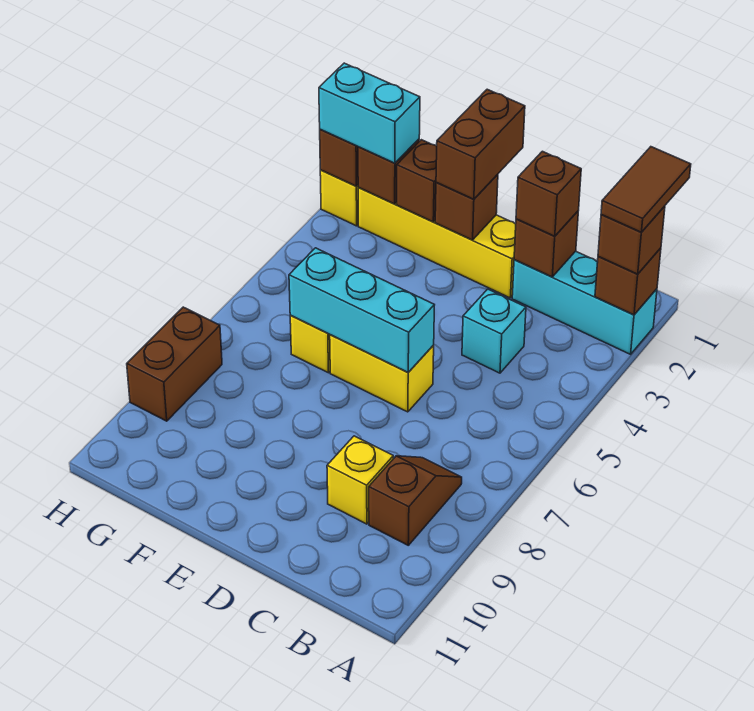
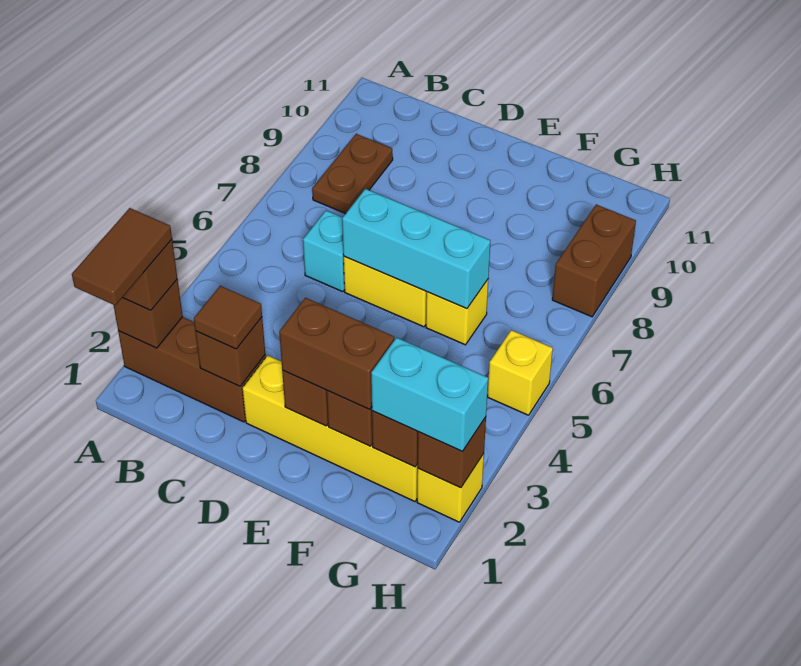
cyan 1x3 brick [512,251,657,354] -> brown 1x3 brick [118,317,266,422]
brown 1x2 slope [369,456,462,545] -> brown 1x2 plate [312,134,393,214]
brown 1x1 brick [516,151,581,236] -> brown 1x1 tile [194,286,262,349]
cyan 1x1 brick [462,289,526,373] -> cyan 1x1 brick moved to [303,211,345,292]
yellow 1x1 brick [327,436,393,524] -> yellow 1x1 brick moved to [488,330,553,415]
brown 1x2 brick [436,89,525,199] -> brown 1x2 brick turned to [279,298,394,409]

